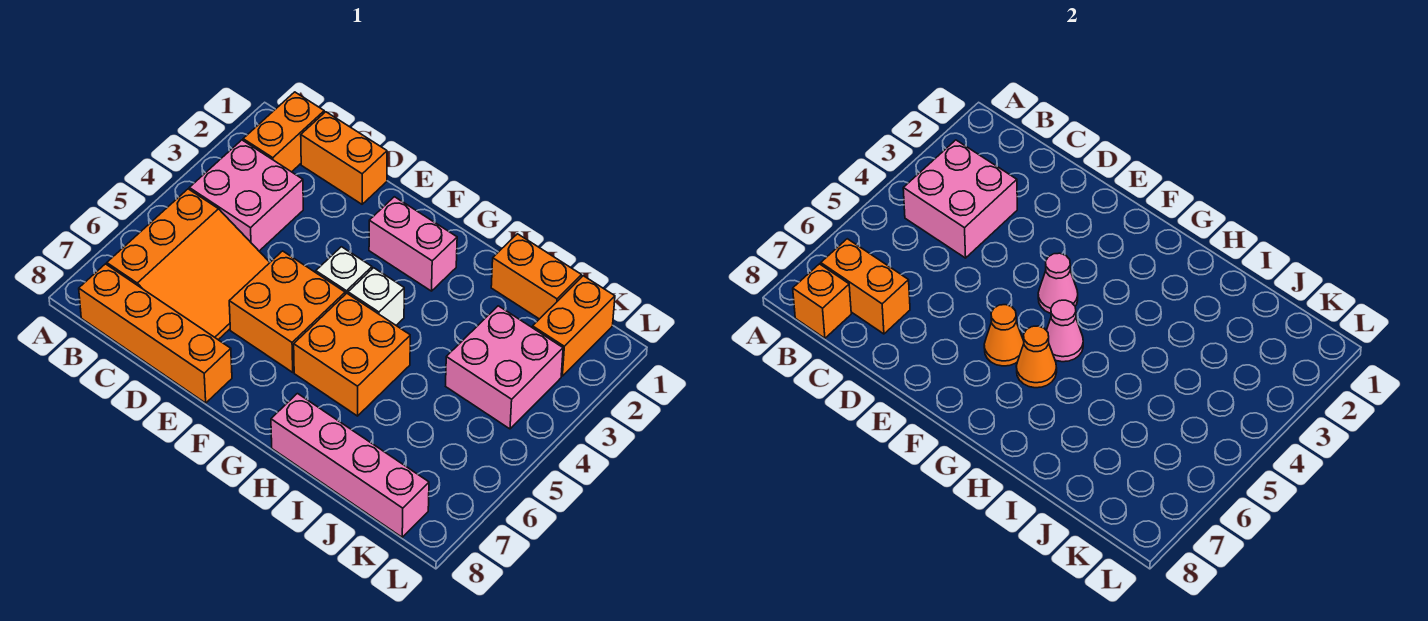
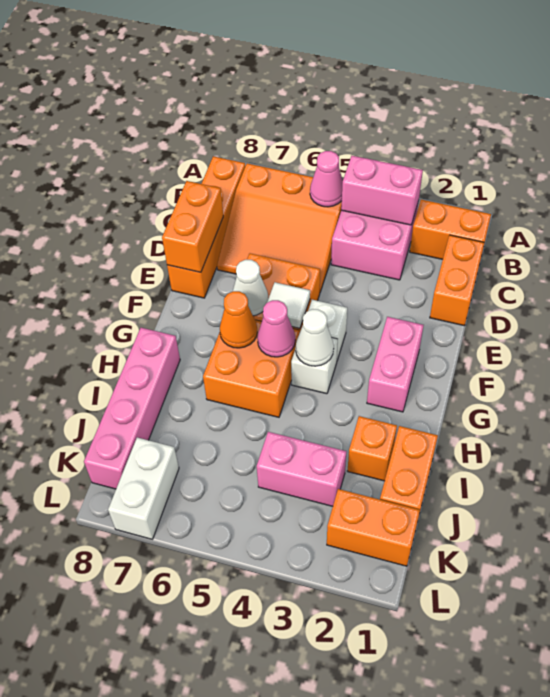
pink 2x2 brick [903,140,1017,258] -> pink 1x2 brick [341,156,423,225]
orange 1x2 brick [821,239,910,334] -> orange 1x2 brick moved to [162,181,223,272]
orange 1x1 brick [793,264,851,338] -> orange 1x1 brick moved to [348,416,397,481]
pink 1x1 cone [1038,253,1078,313] -> pink 1x1 cone moved to [310,151,343,207]
none -> white 1x1 tile [268,282,310,328]
orange 1x1 cone [984,305,1024,366] -> white 1x1 cone [233,260,269,316]
none -> white 1x1 cone [296,309,334,366]
pink 2x2 brick [446,306,563,429] -> pink 1x2 brick [257,432,346,506]
none -> white 1x2 brick [108,438,179,539]

